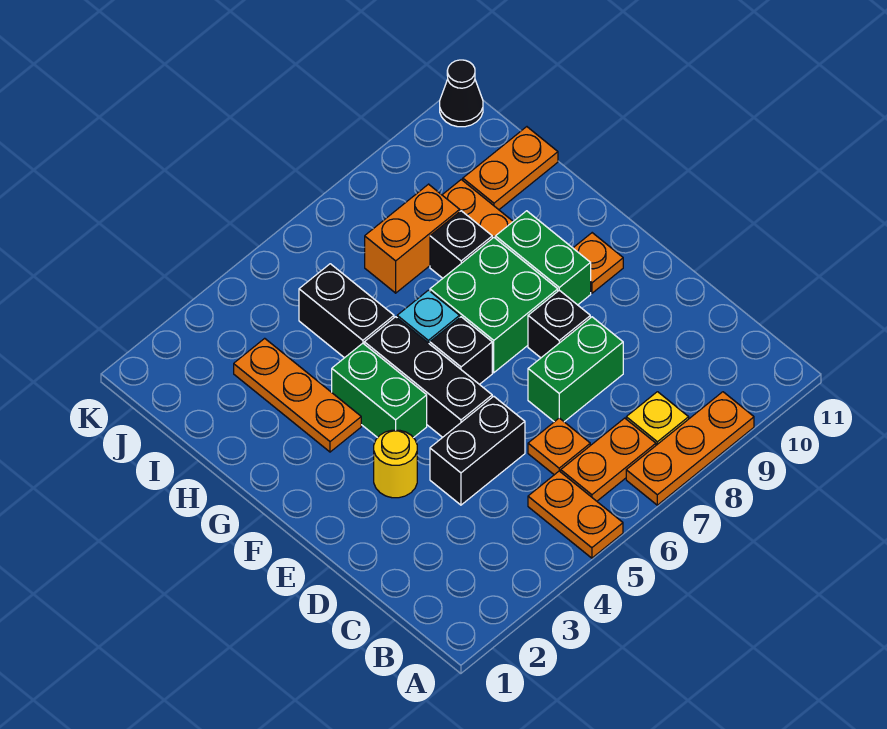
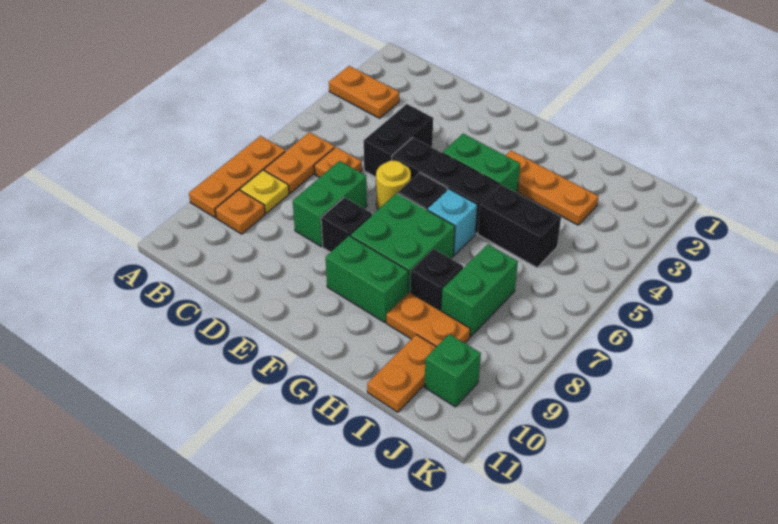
orange 1x2 plate [528,471,623,558] -> orange 1x2 plate moved to [329,66,399,118]
yellow 1x1 round brick [374,430,417,498] -> yellow 1x1 round brick moved to [376,161,411,209]
orange 1x1 plate [573,233,623,293] -> orange 1x1 plate moved to [215,190,265,234]
orange 1x2 brick [365,184,460,293] -> green 1x2 brick [441,244,518,337]
none -> green 1x1 brick [425,334,481,407]
black 1x1 cone [440,60,483,127] -> none

